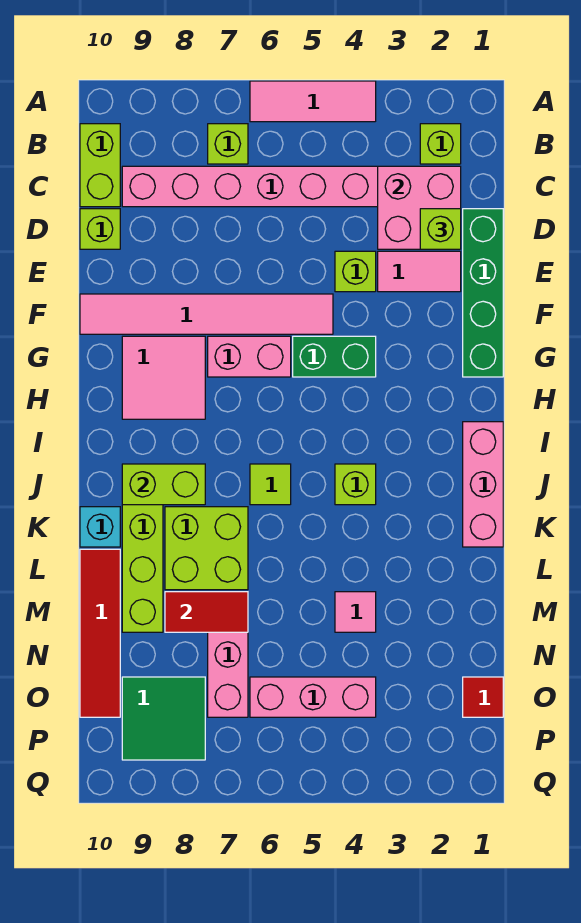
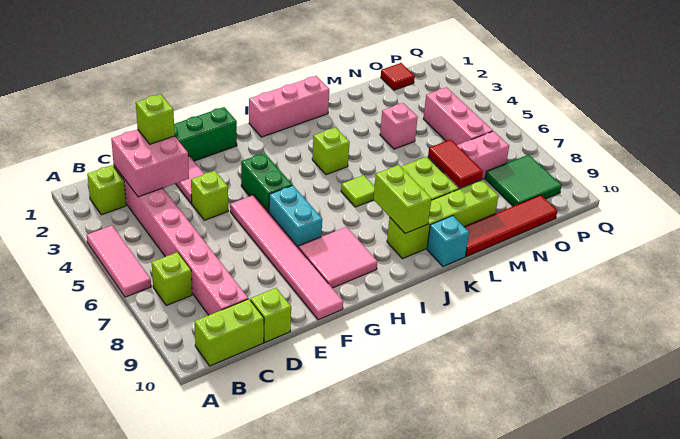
pink 1x2 brick [208,336,291,377] -> cyan 1x2 brick [269,185,322,247]
pink 1x1 tile [335,592,376,632] -> pink 1x1 brick [380,103,418,149]

